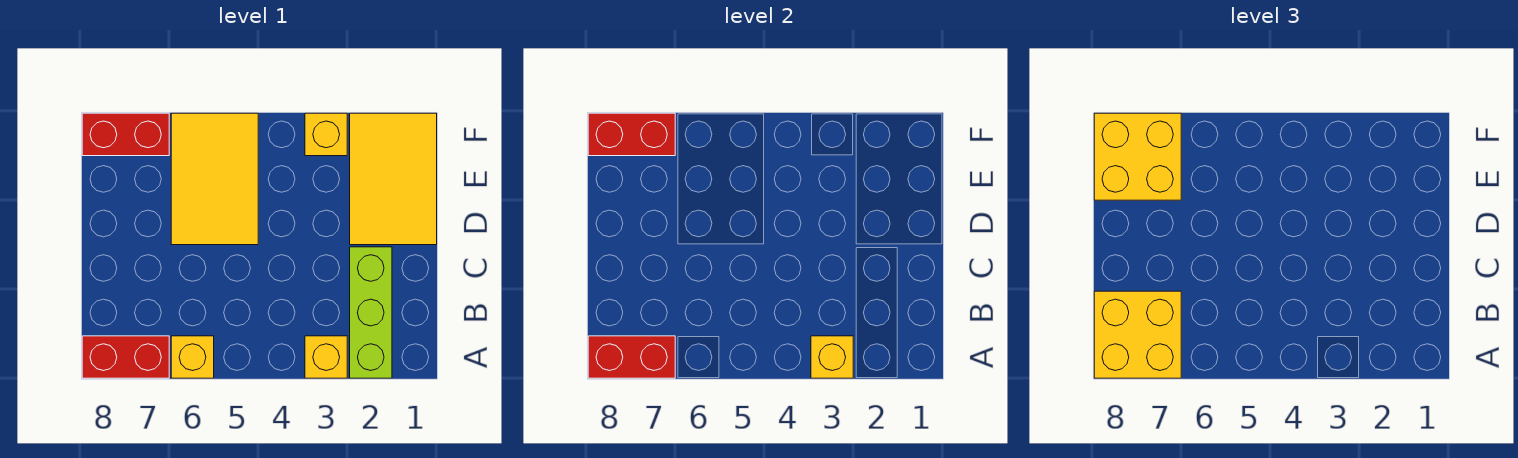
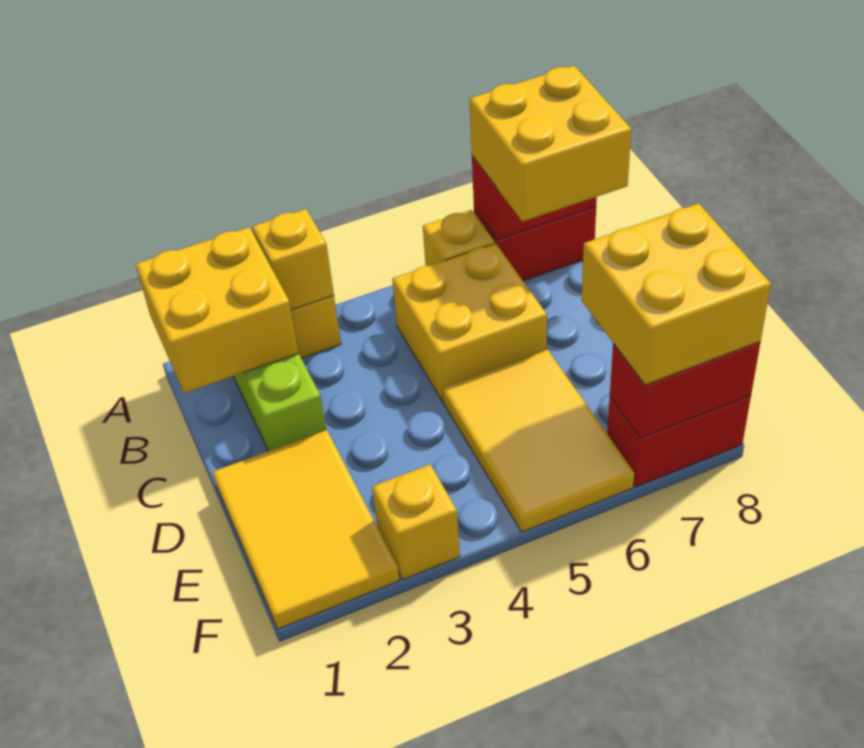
none -> yellow 2x2 brick [136,227,299,393]
none -> yellow 2x2 brick [392,243,547,401]

